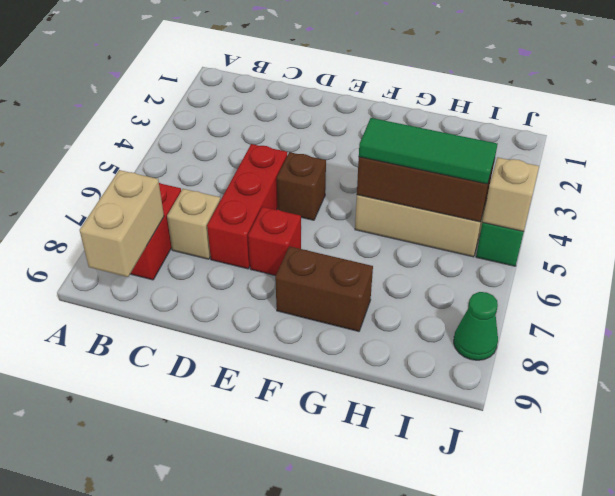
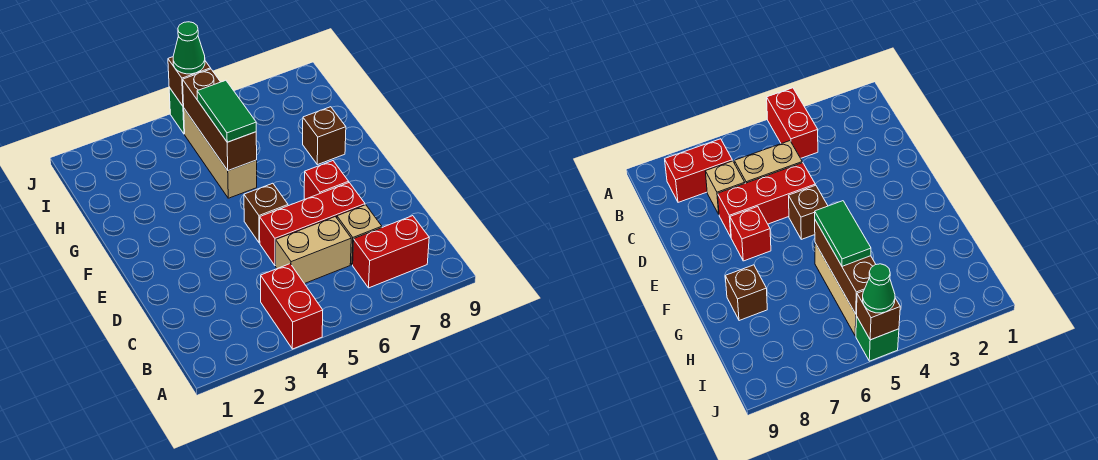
none -> red 1x2 brick [261,264,323,349]
tan 1x2 brick [80,170,164,277] -> tan 1x2 brick moved to [276,217,351,284]
brown 1x2 brick [275,246,373,331] -> brown 1x1 brick [303,107,346,165]
green 1x3 tile [359,118,497,184] -> green 1x2 tile [197,80,256,142]
tan 1x1 brick [483,157,539,232] -> brown 1x1 brick [168,57,211,106]
green 1x1 cone [454,292,498,360] -> green 1x1 cone moved to [173,22,205,74]

